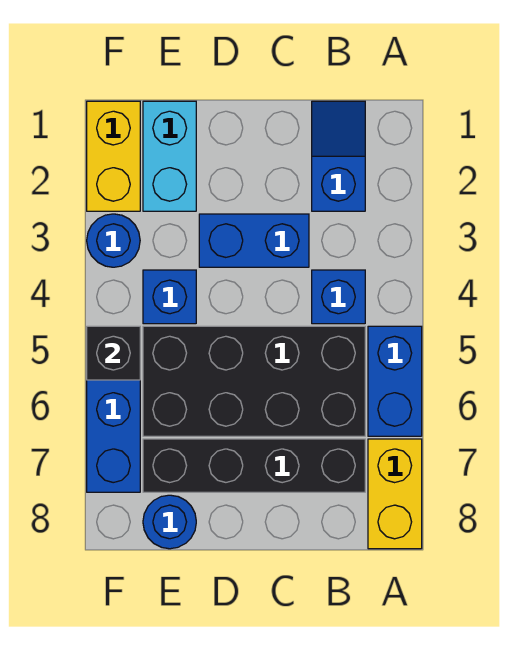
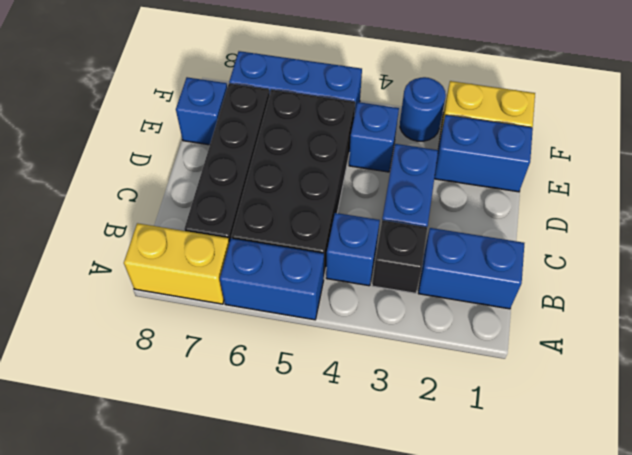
blue 1x2 slope [312,101,365,211] -> blue 1x2 brick [418,228,524,309]
cyan 1x2 brick [143,101,196,211] -> blue 1x2 brick [434,115,533,192]
blue 1x1 round brick [143,495,196,549] -> blue 1x1 brick [176,77,227,145]
black 1x1 brick [87,326,140,380] -> black 1x1 brick moved to [372,220,427,293]

